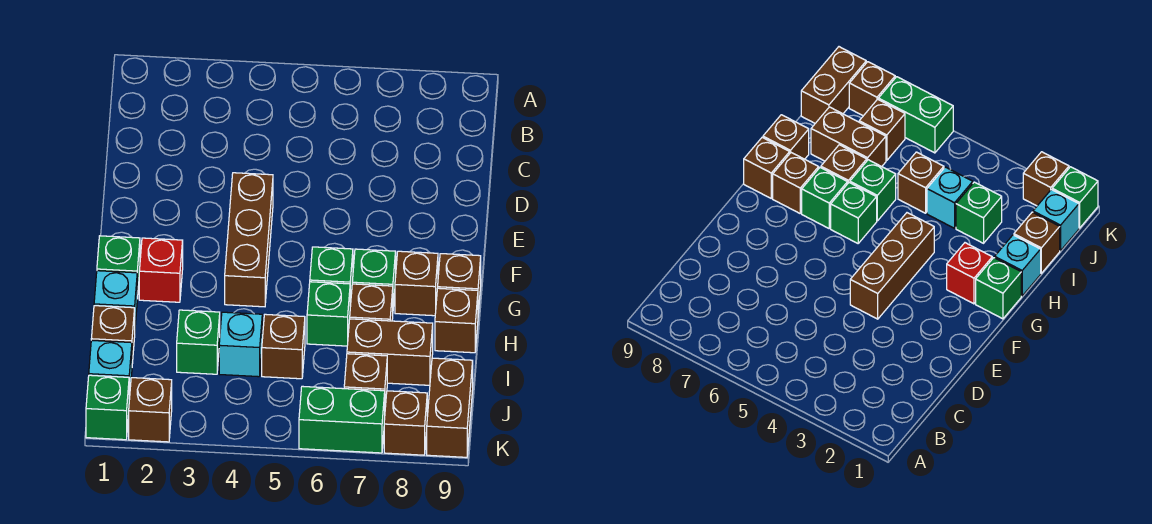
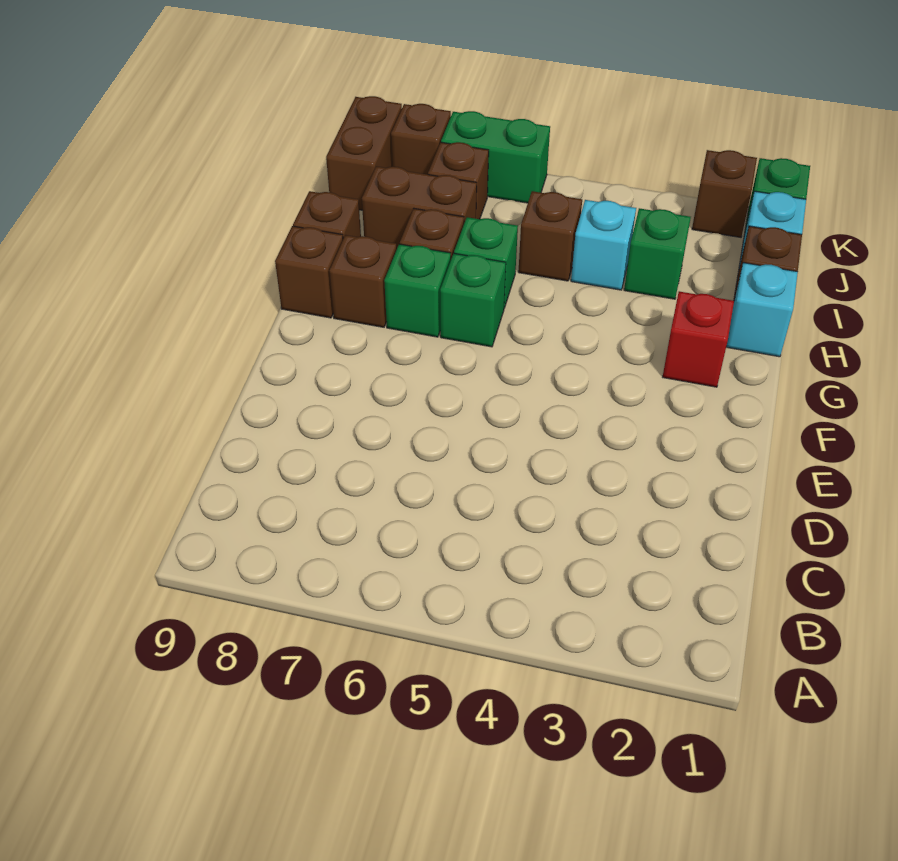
brown 1x3 brick [225,173,273,307] -> none
green 1x1 brick [97,236,140,299] -> none

